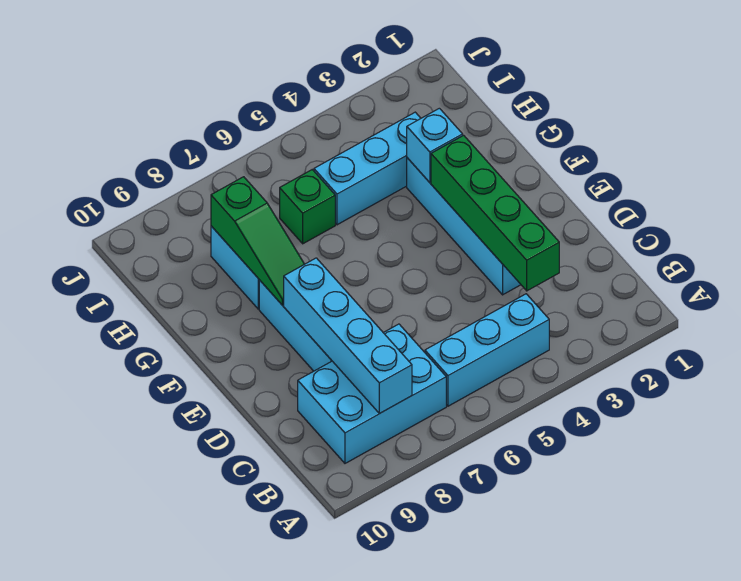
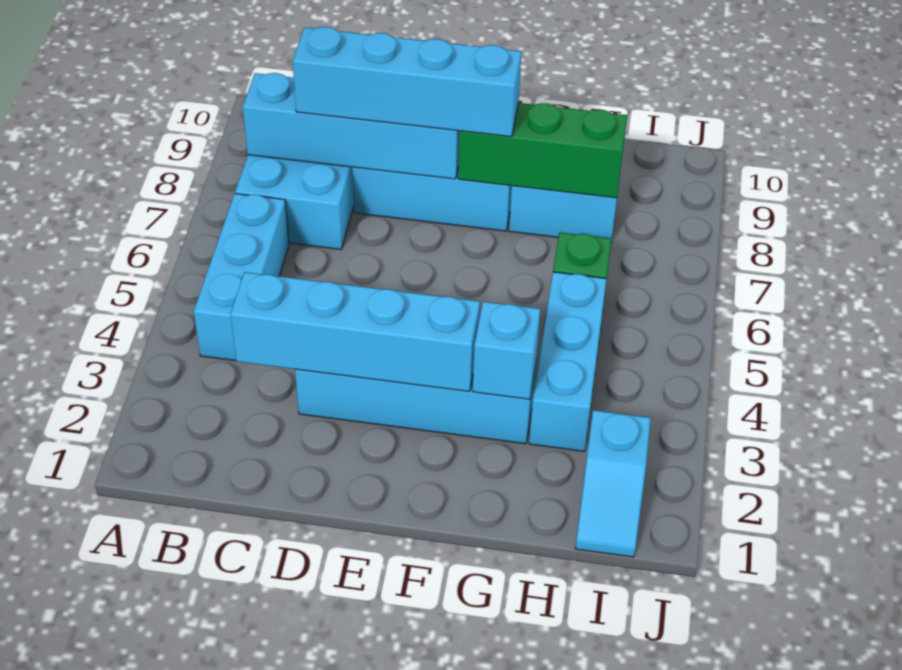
green 1x4 brick [431,135,559,291] -> cyan 1x4 brick [230,272,480,392]
none -> cyan 1x4 brick [293,27,521,137]
green 1x3 slope [211,177,304,305] -> green 1x3 brick [458,103,627,198]
none -> cyan 1x2 slope [575,410,651,557]

